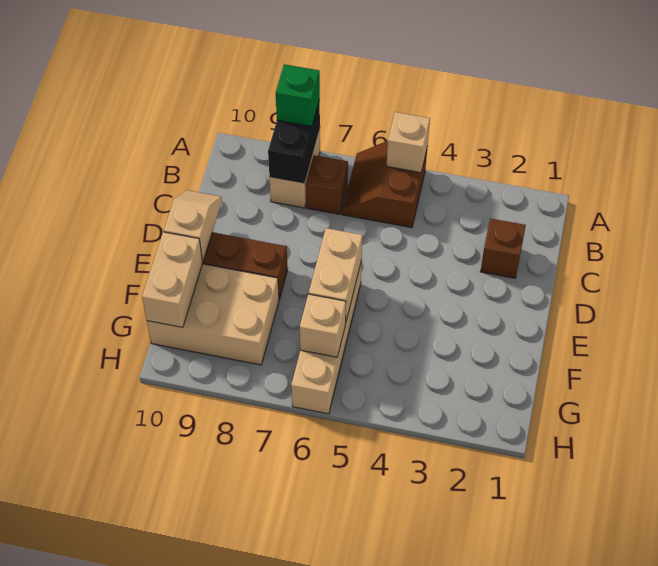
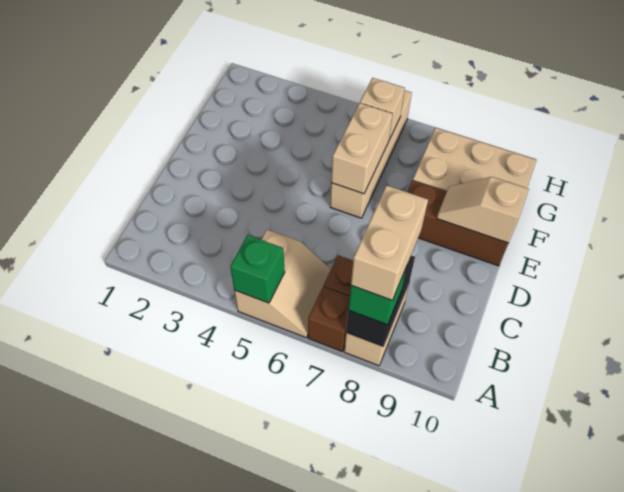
brown 2x2 slope [342,141,428,228] -> tan 2x2 slope [235,230,331,338]
tan 1x1 brick [387,112,430,173] -> green 1x1 brick [230,235,285,303]
brown 1x1 brick [481,218,526,278] -> brown 1x1 brick moved to [308,287,350,351]
tan 1x2 slope [164,190,222,262] -> tan 1x2 slope turned to [437,177,529,243]
tan 1x2 brick [142,232,203,328] -> tan 1x2 brick moved to [351,185,428,300]

